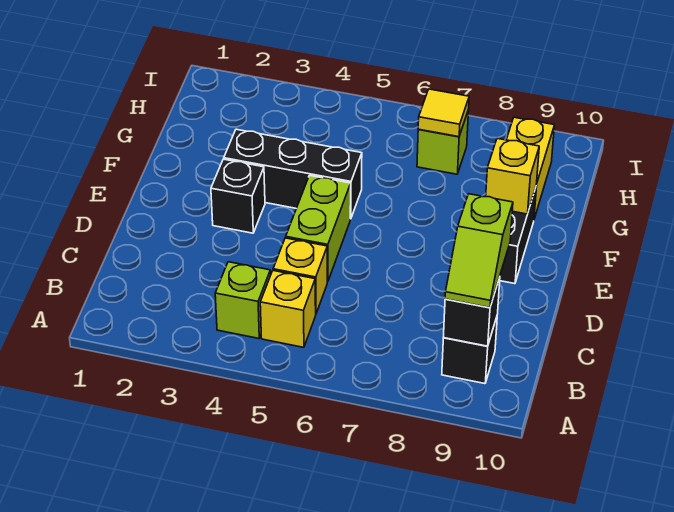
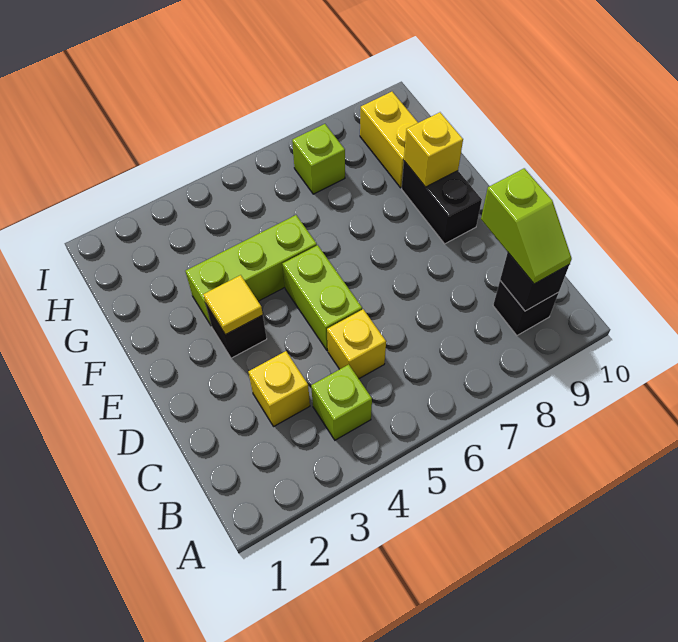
yellow 1x1 brick [260,271,316,347] -> yellow 1x1 brick moved to [248,351,310,427]
black 1x3 brick [224,129,362,219] -> lime 1x3 brick [186,215,317,325]
yellow 1x1 tile [418,89,469,137] -> yellow 1x1 tile moved to [203,275,263,335]

